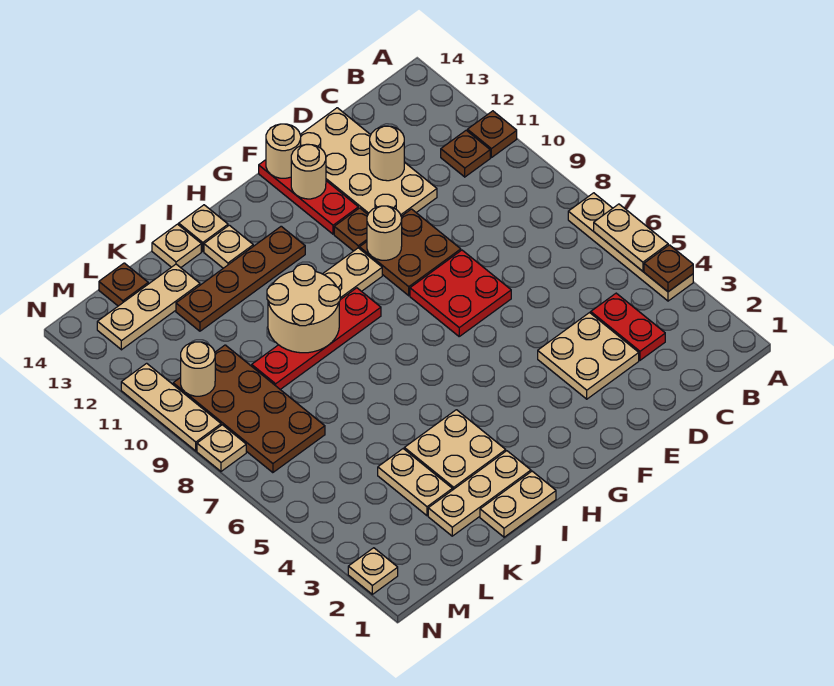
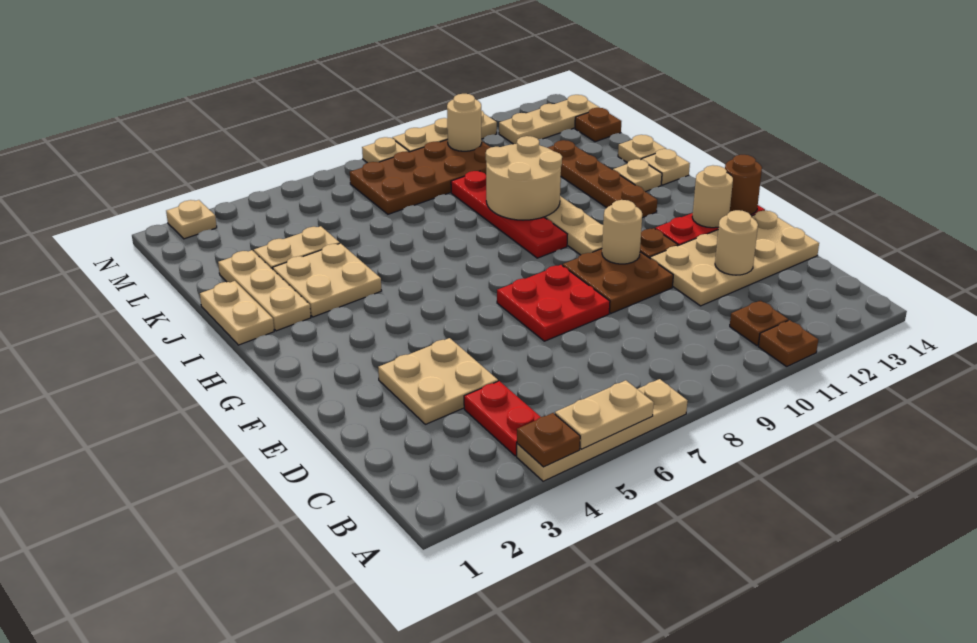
red 1x2 plate [591,293,665,360] -> red 1x2 plate turned to [464,381,540,456]
tan 1x1 round brick [266,124,301,178] -> brown 1x1 round brick [725,155,762,215]
tan 1x3 plate [97,264,200,350] -> tan 1x3 plate turned to [499,95,600,144]

